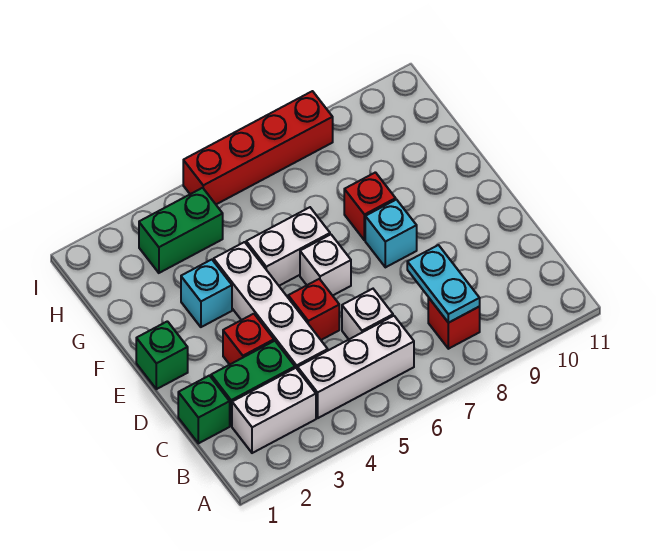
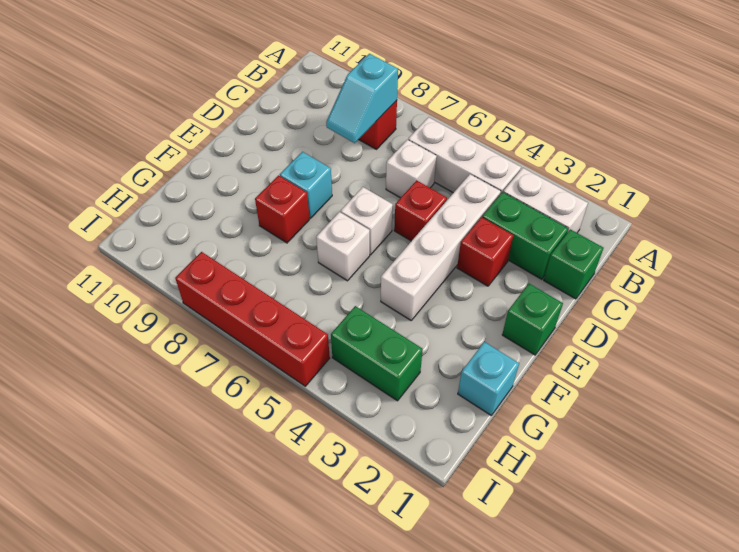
cyan 1x2 plate [407,245,480,323] -> cyan 1x2 slope [326,54,398,143]
cyan 1x1 brick [181,260,232,327] -> cyan 1x1 brick moved to [458,342,519,415]
white 1x2 brick [246,207,330,286] -> white 1x1 brick [316,212,370,281]

